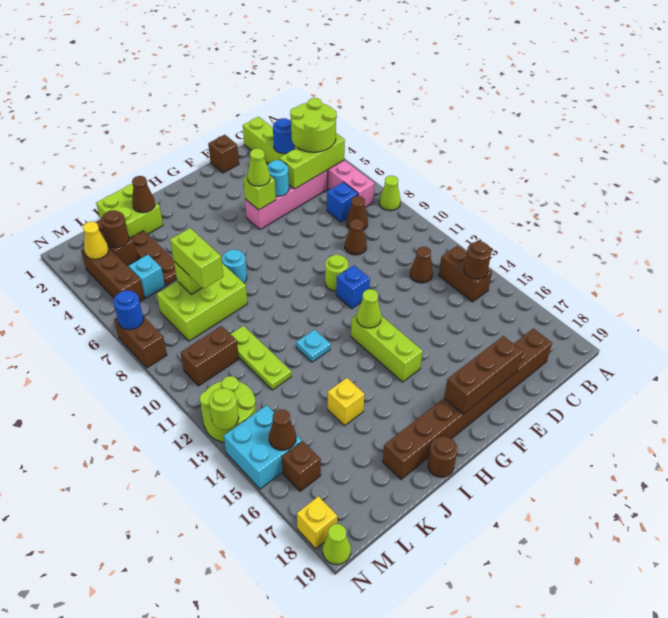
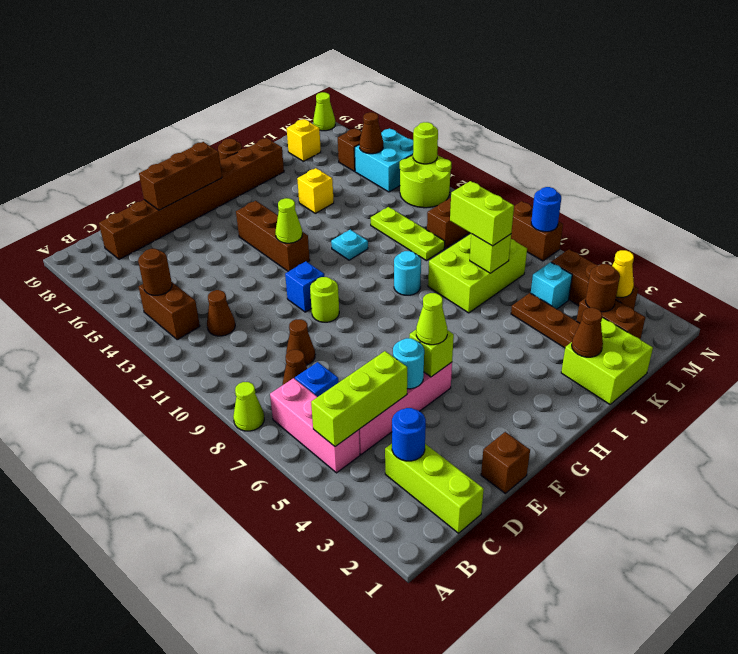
lime 2x2 round brick [290,98,337,152] -> none
lime 1x3 brick [351,315,423,382] -> brown 1x3 brick [236,201,310,272]
cyan 1x1 round brick [222,249,247,283] -> cyan 1x1 round brick moved to [394,251,421,295]
yellow 1x1 brick [297,496,337,549] -> yellow 1x1 brick moved to [287,119,321,161]

